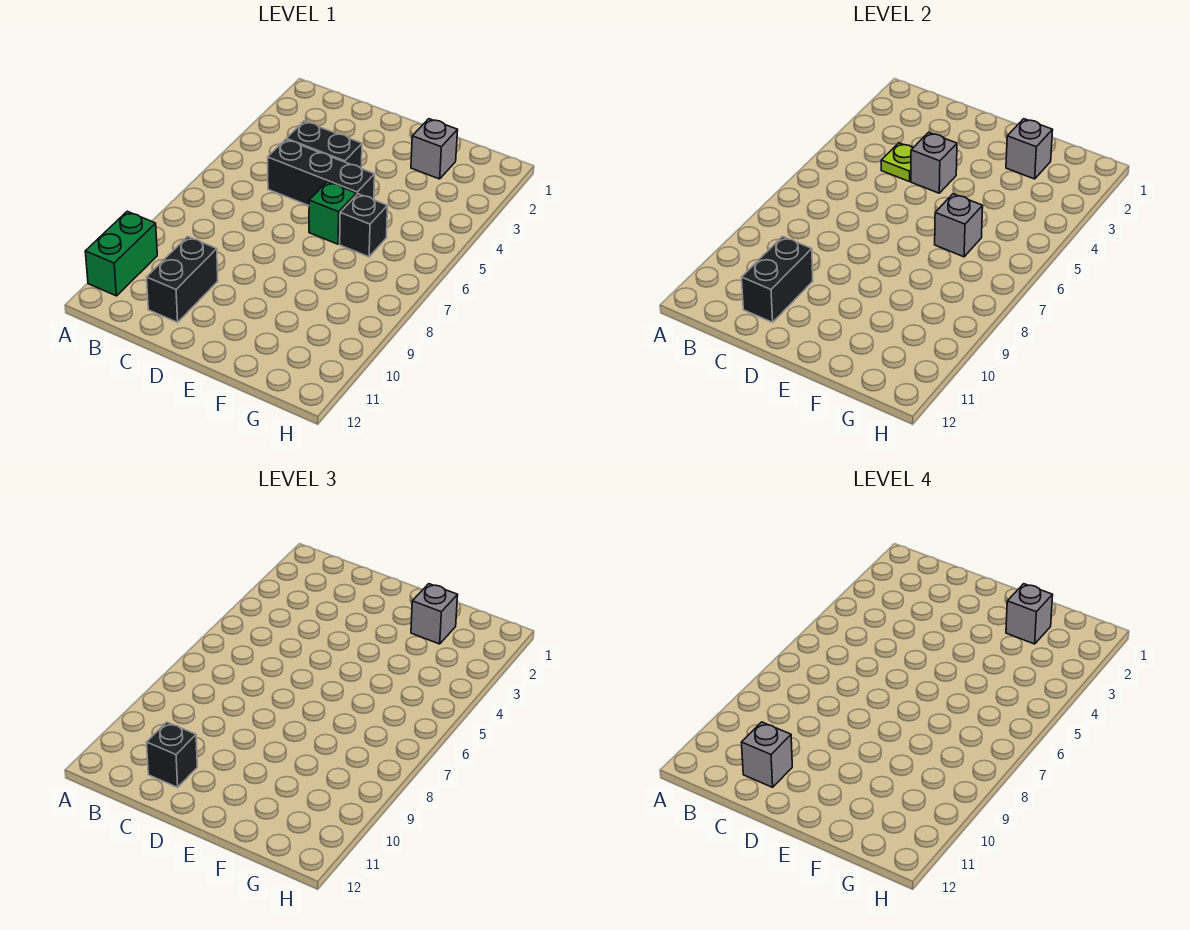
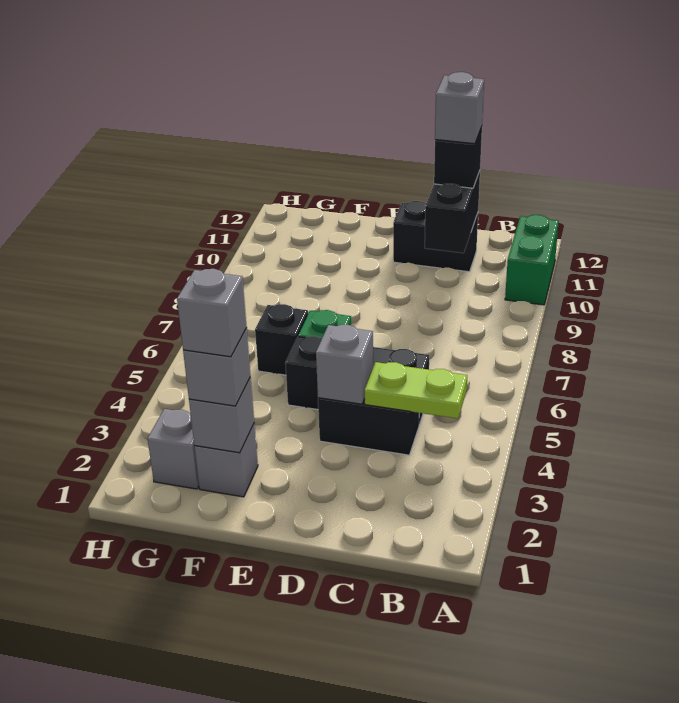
lime 1x1 plate [881,143,913,182] -> lime 1x2 plate [364,362,467,419]
black 1x2 brick [146,236,218,322] -> black 1x2 brick turned to [393,201,478,272]
grey 1x1 brick [935,194,983,257] -> grey 1x1 brick moved to [148,409,199,489]

